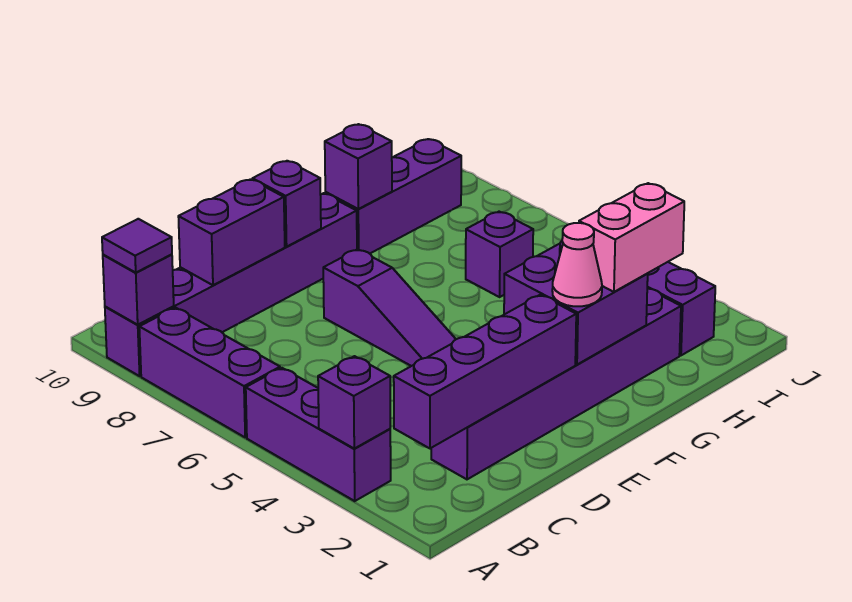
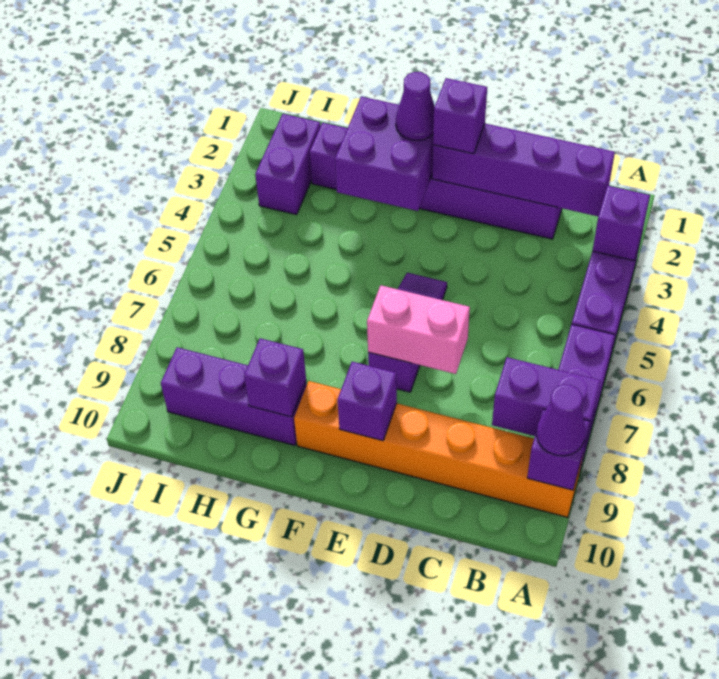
purple 1x6 brick [105,193,357,376] -> orange 1x6 brick [294,381,583,517]
purple 1x1 tile [102,219,172,272] -> purple 1x1 cone [537,385,586,456]
purple 1x2 brick [178,179,285,285] -> purple 1x2 brick moved to [492,357,600,444]
pink 1x1 cone [552,223,602,306] -> purple 1x1 cone [396,72,435,140]
pink 1x2 brick [579,183,684,292] -> pink 1x2 brick moved to [367,285,470,374]
purple 1x1 brick [466,212,533,297] -> purple 1x1 brick moved to [433,78,487,154]

